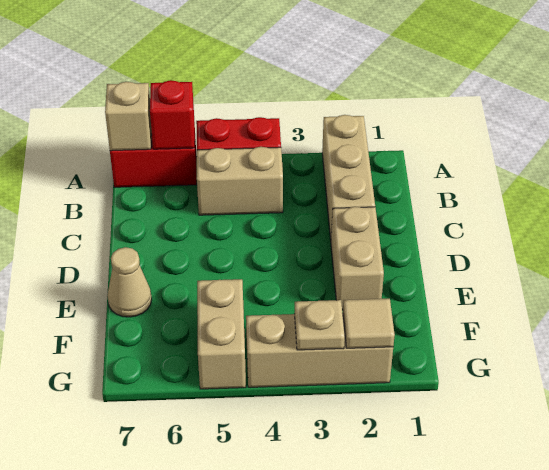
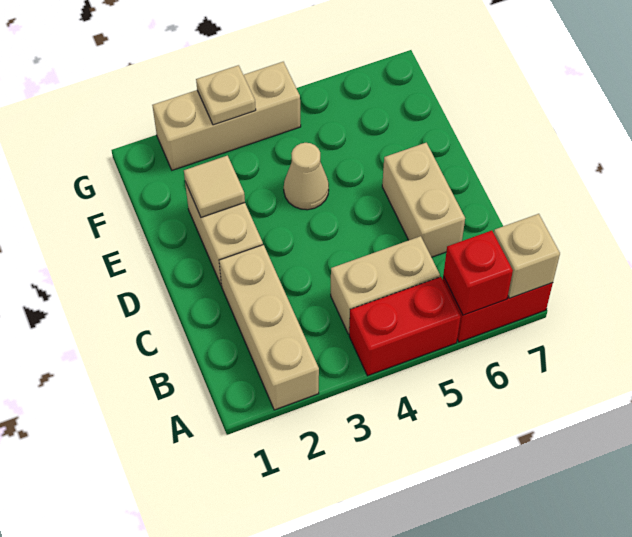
tan 1x1 cone [107,247,152,317] -> tan 1x1 cone moved to [284,143,329,210]
tan 1x2 brick [197,279,246,389] -> tan 1x2 brick moved to [382,143,465,257]
tan 1x1 tile [343,299,395,348] -> tan 1x1 tile moved to [184,156,245,217]

